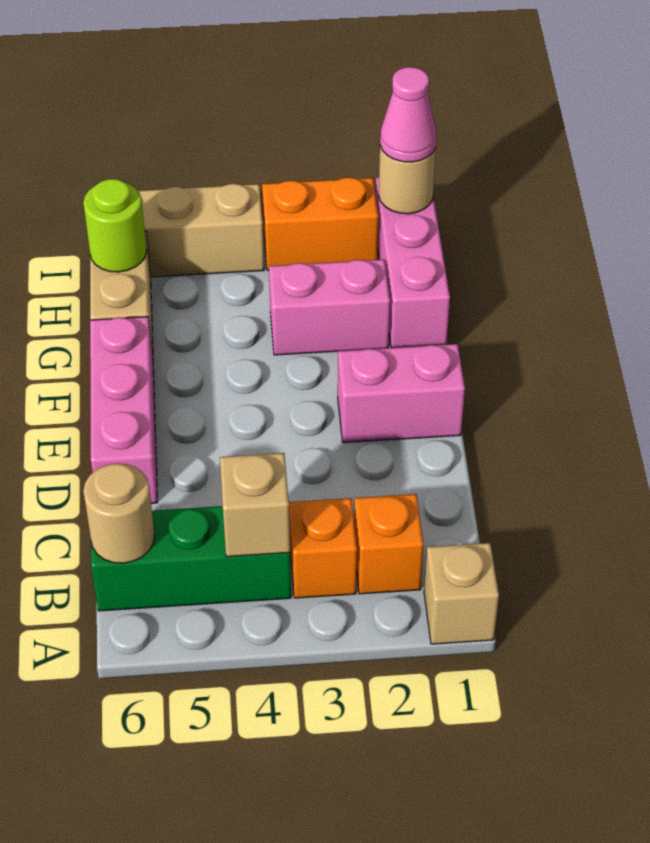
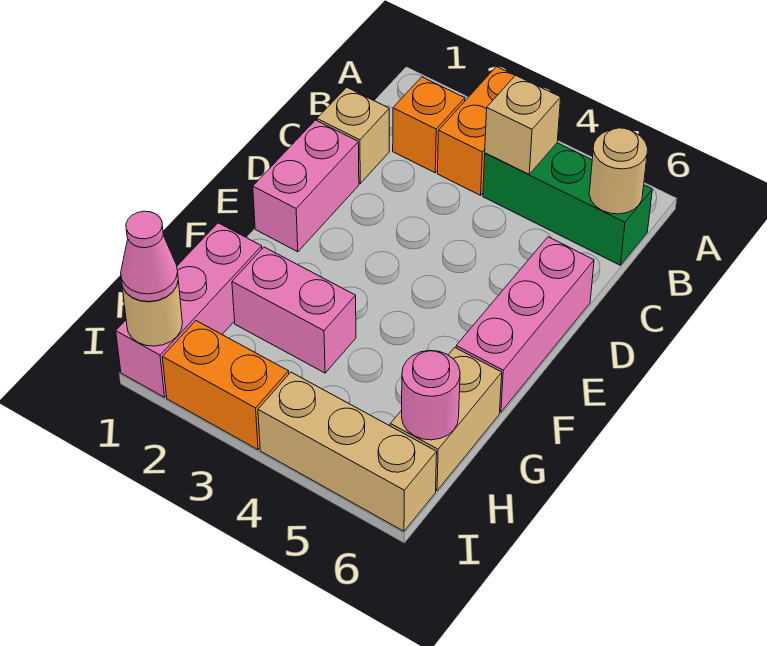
tan 1x1 brick [424,543,499,644] -> tan 1x1 brick moved to [317,87,389,183]
orange 1x1 brick [289,498,357,598] -> orange 1x2 brick [438,67,515,195]
pink 1x2 brick [338,344,465,443] -> pink 1x2 brick turned to [253,120,359,252]
lime 1x1 round brick [83,179,146,272] -> pink 1x1 round brick [402,351,460,440]

